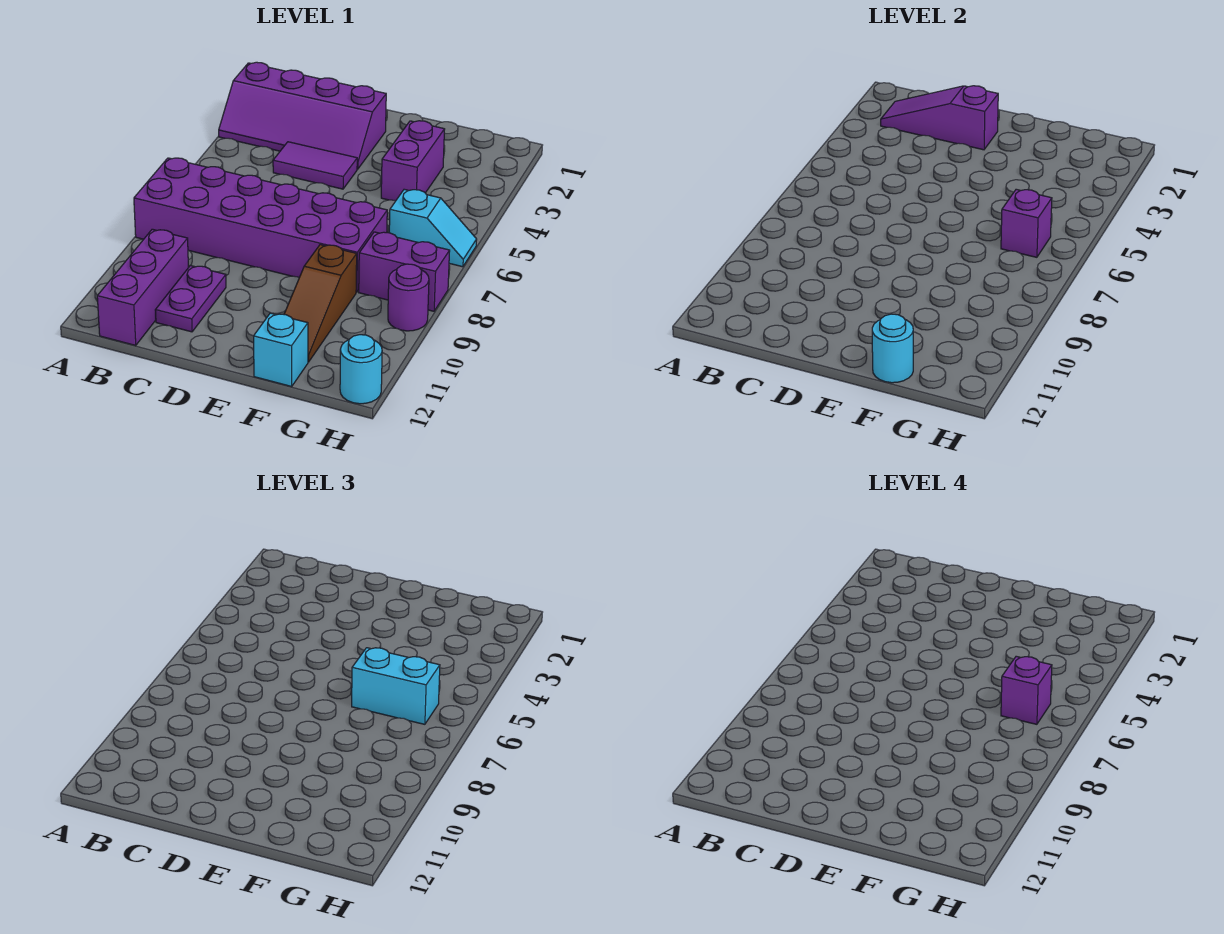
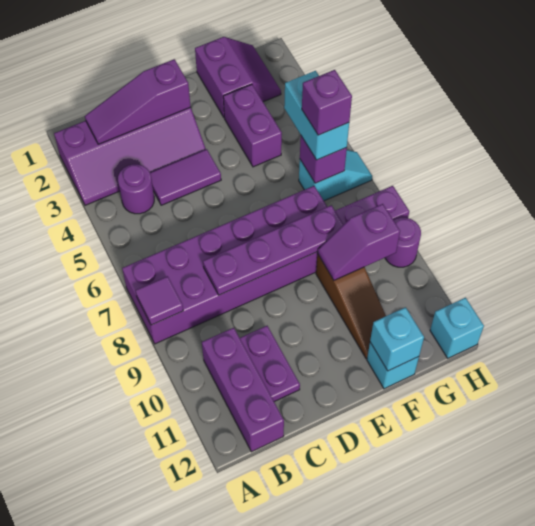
none -> purple 1x1 tile [135,276,183,325]
none -> purple 1x1 round brick [118,164,154,214]
none -> purple 1x4 plate [203,205,343,295]
none -> purple 2x2 slope [195,37,281,117]
cyan 1x2 brick [352,648,440,724] -> cyan 1x2 brick turned to [284,71,349,160]
none -> purple 1x2 slope [318,204,400,280]
cyan 1x1 round brick [872,314,913,383] -> cyan 1x1 brick [370,307,424,371]
cyan 1x1 round brick [340,335,382,404] -> cyan 1x1 brick [430,298,484,358]

